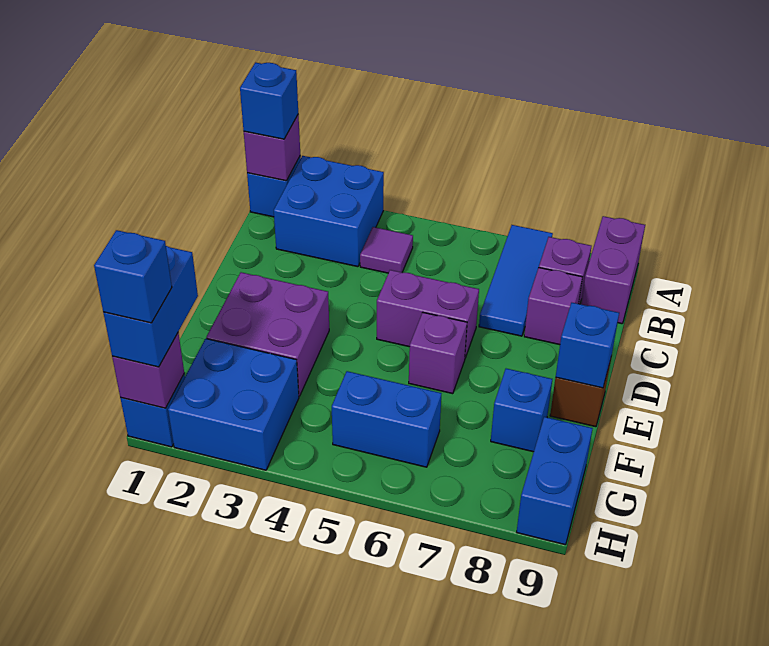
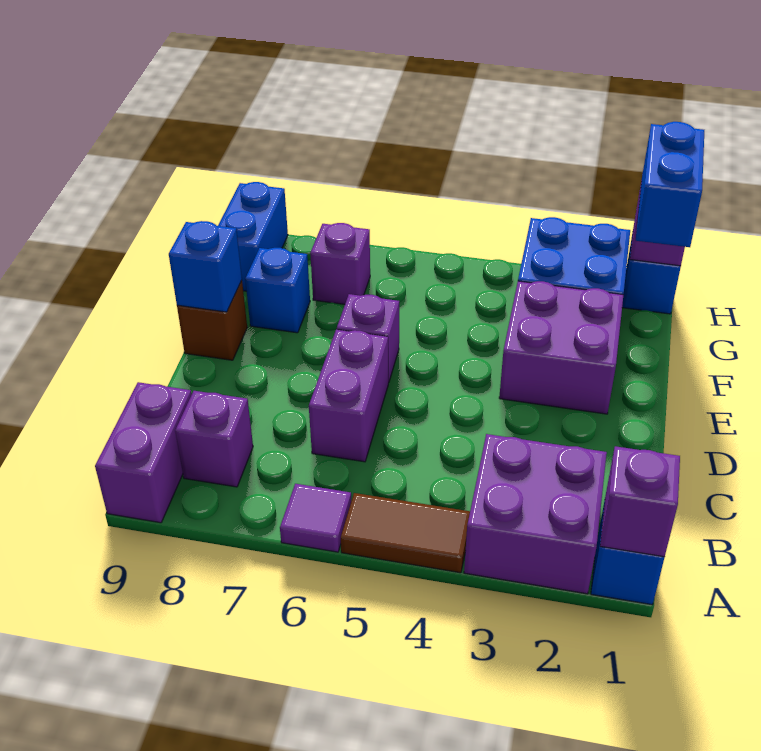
blue 1x1 brick [240,63,298,139] -> none
blue 2x2 brick [274,156,384,267] -> purple 2x2 brick [464,434,607,594]
none -> brown 1x2 tile [341,493,470,573]
blue 1x3 tile [479,225,553,336] -> none
purple 1x1 tile [360,227,413,273] -> purple 1x1 tile moved to [280,484,351,552]
purple 1x1 brick [524,268,582,345] -> purple 1x1 brick moved to [310,223,370,304]
purple 1x2 brick [377,270,479,358] -> purple 1x2 brick turned to [309,329,388,462]
blue 1x2 brick [332,371,442,467] -> none
blue 1x1 brick [94,230,172,323] -> none

